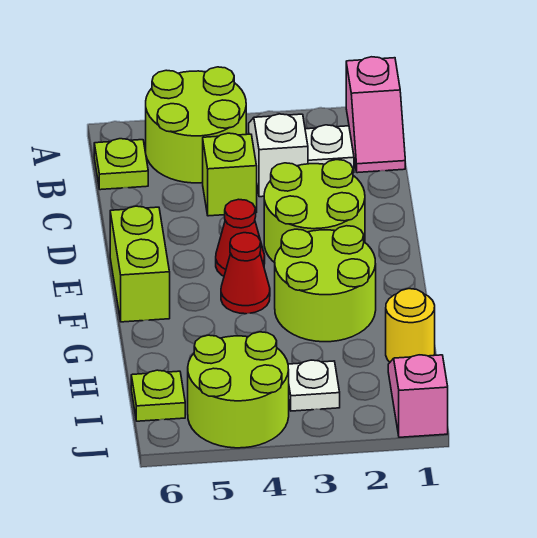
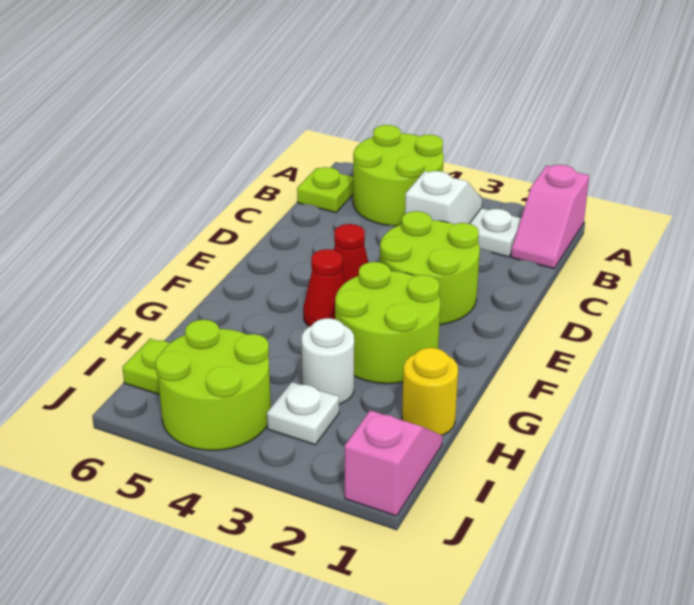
lime 1x1 brick [203,133,257,216] -> none
lime 1x2 brick [110,206,170,322] -> none
none -> white 1x1 round brick [302,318,354,404]

